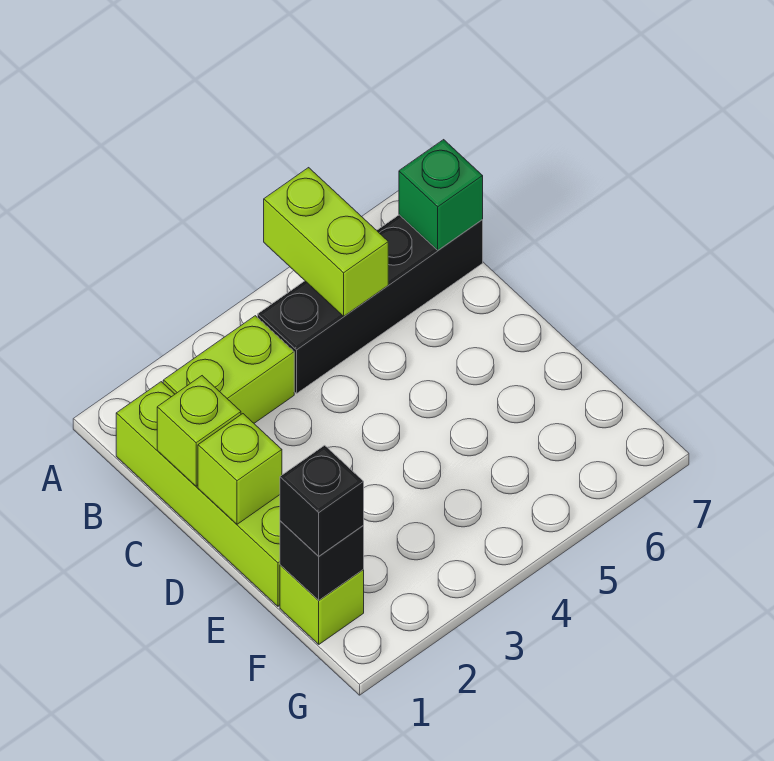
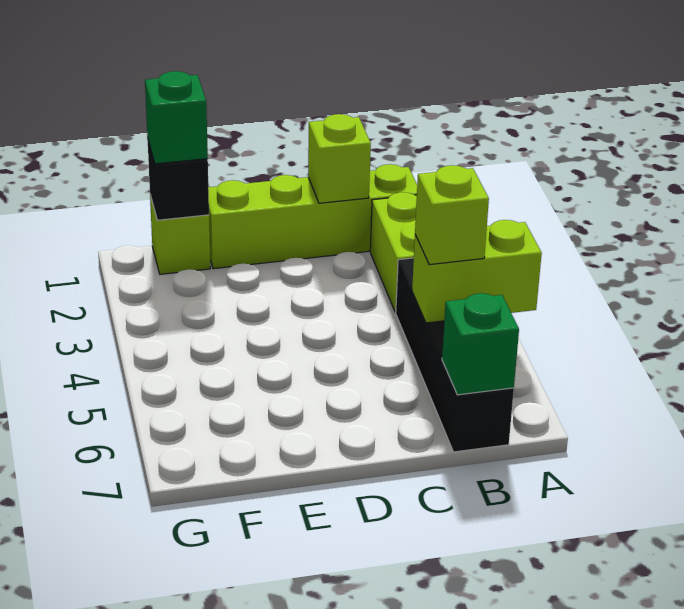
lime 1x1 brick [198,414,282,524] -> lime 1x1 brick moved to [415,165,489,265]
black 1x1 brick [280,445,364,556] -> green 1x1 brick [145,71,208,164]

